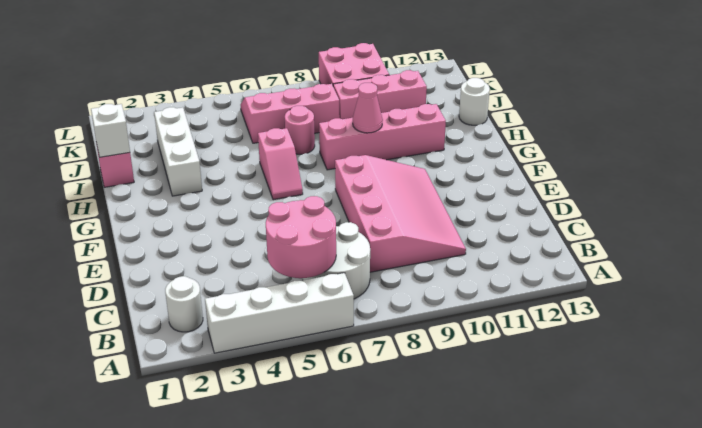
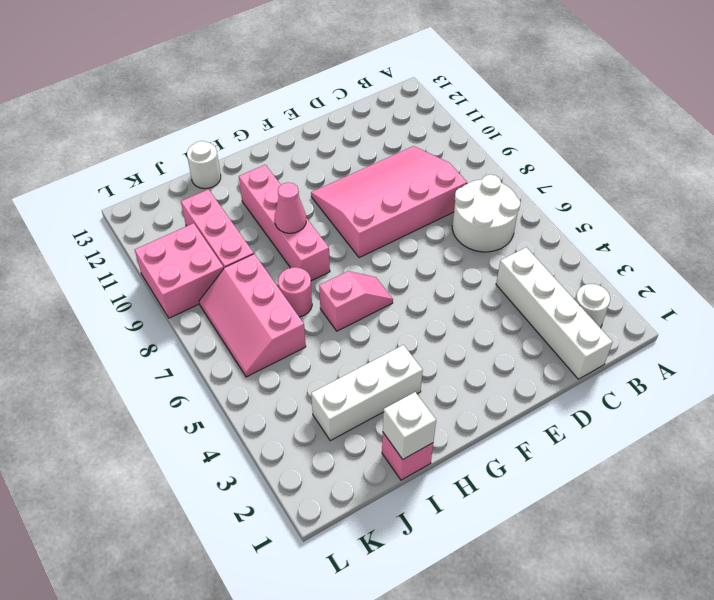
white 1x4 brick [205,273,354,353] -> white 1x4 brick moved to [496,247,613,379]
pink 2x2 round brick [266,196,336,278] -> none

